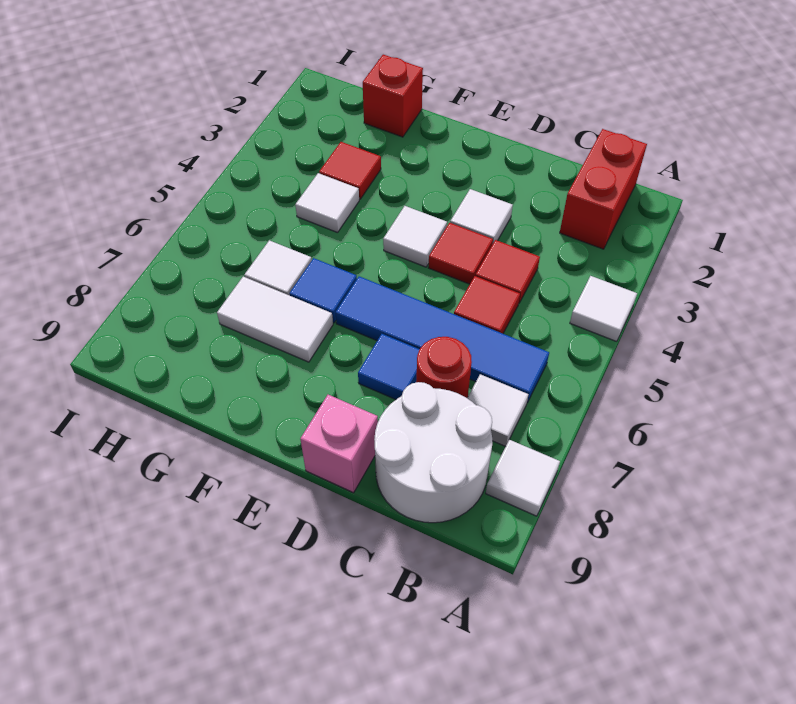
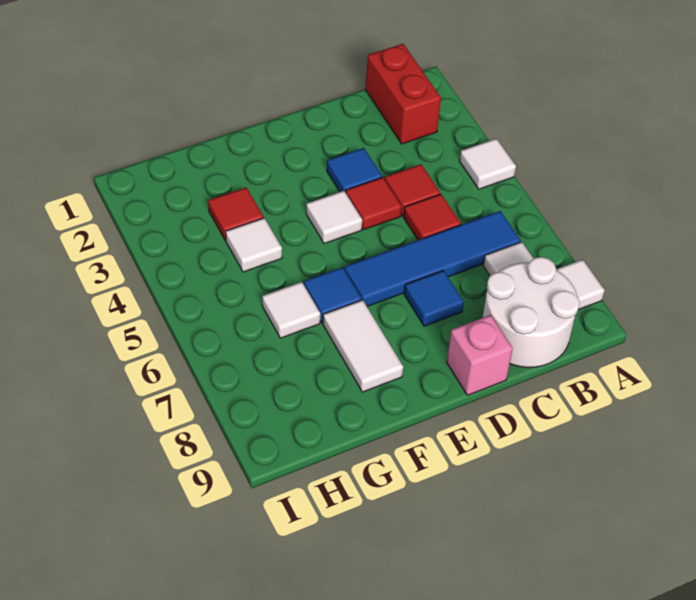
red 1x1 round brick [416,337,472,398] -> none
white 1x1 tile [450,189,513,243] -> blue 1x1 tile [327,148,382,193]
white 1x2 tile [217,277,333,362] -> white 1x2 tile turned to [323,300,403,392]
red 1x1 brick [363,55,423,137] -> none

